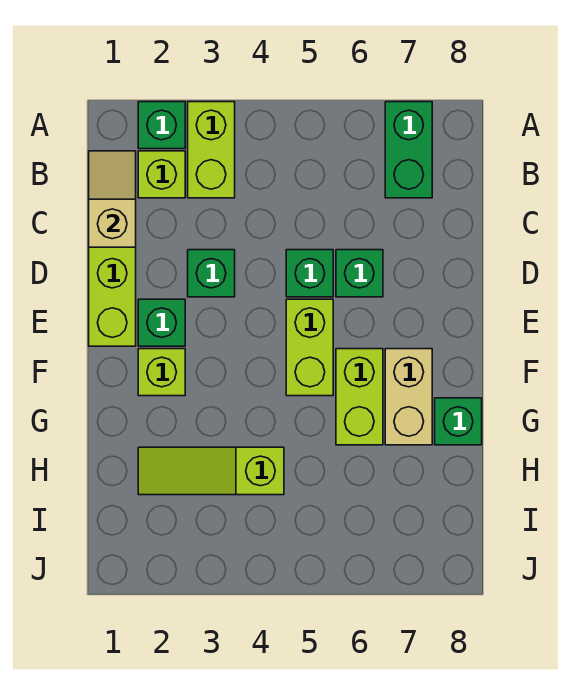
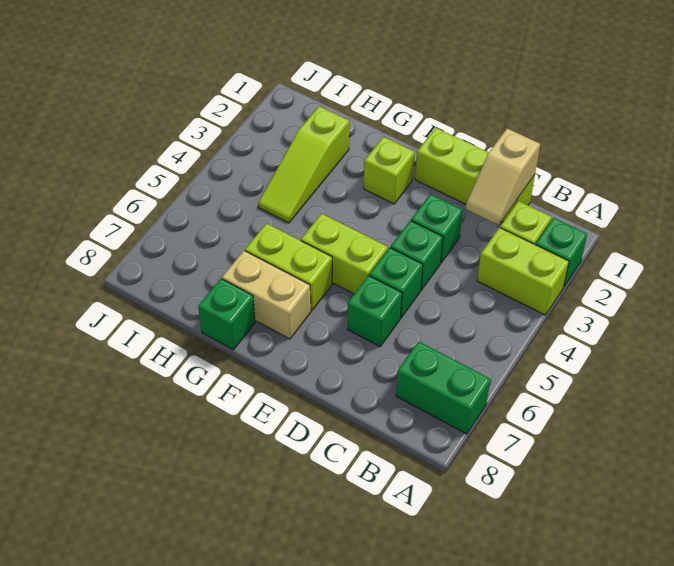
tan 1x2 slope [89,151,136,247] -> tan 1x2 slope turned to [466,129,540,225]
green 1x1 brick [138,299,185,346] -> green 1x1 brick moved to [390,221,443,290]
lime 1x3 slope [138,447,284,495] -> lime 1x3 slope turned to [258,106,349,223]

